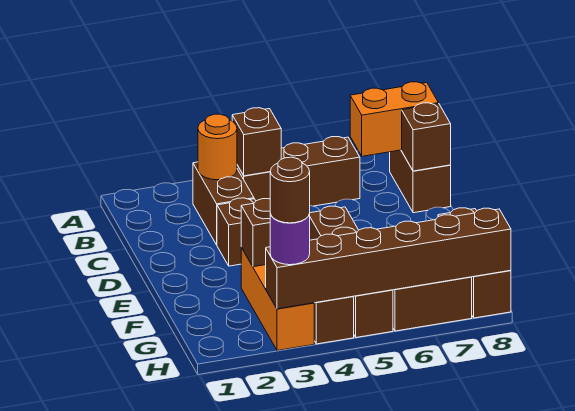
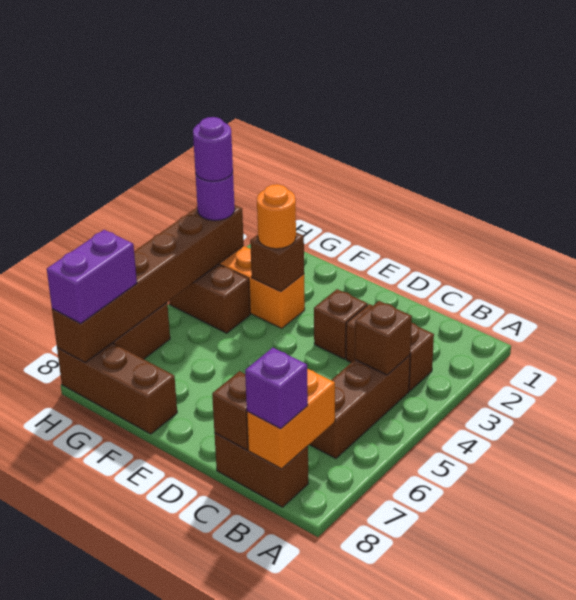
orange 1x1 round brick [198,114,237,180] -> orange 1x1 round brick moved to [257,184,296,249]
none -> purple 1x1 brick [245,348,308,429]
brown 1x4 brick [309,206,393,337] -> none
brown 1x1 round brick [270,157,310,223] -> purple 1x1 round brick [193,117,233,181]
none -> purple 1x2 brick [47,230,137,324]

